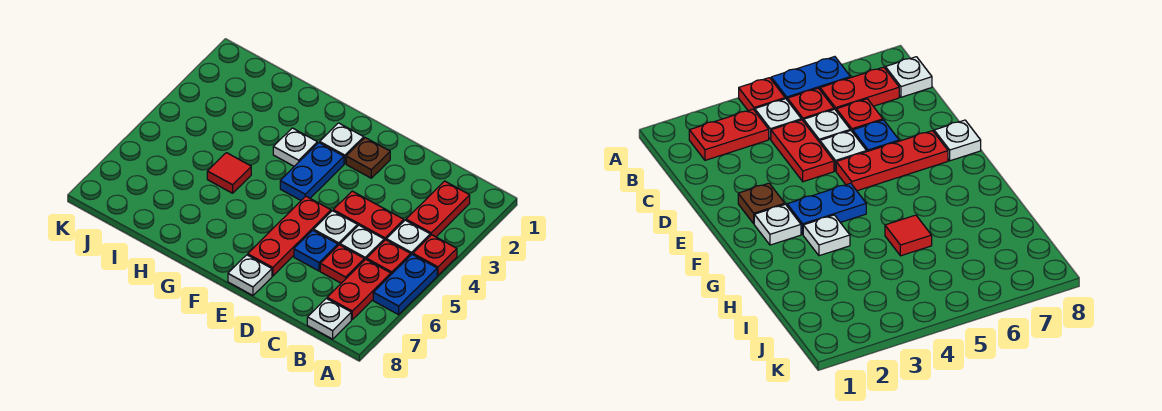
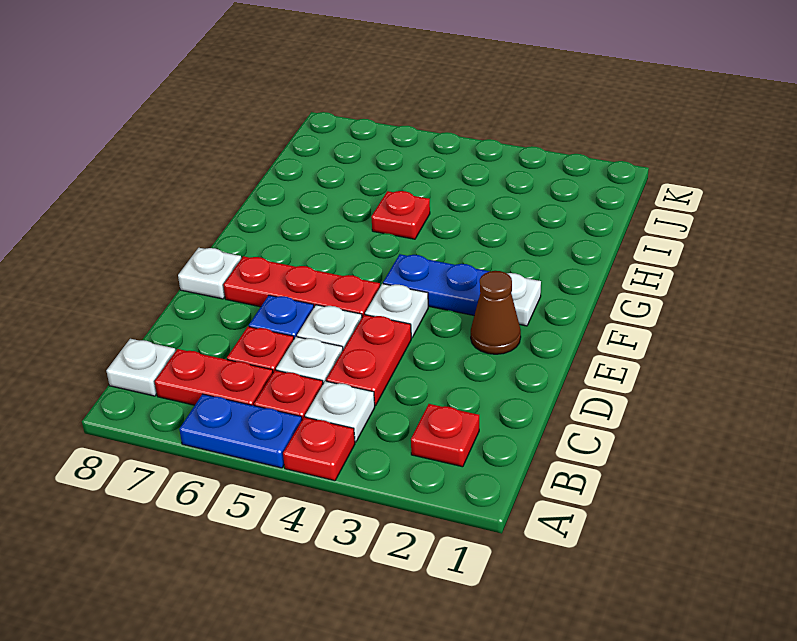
red 1x2 plate [406,181,470,237] -> red 1x1 plate [411,404,479,467]
brown 1x1 plate [346,138,390,178] -> brown 1x1 cone [471,271,521,354]
white 1x1 plate [273,128,317,166] -> white 1x1 plate moved to [365,284,428,338]
red 1x1 tile [207,153,251,193] -> red 1x1 plate [371,191,430,239]

